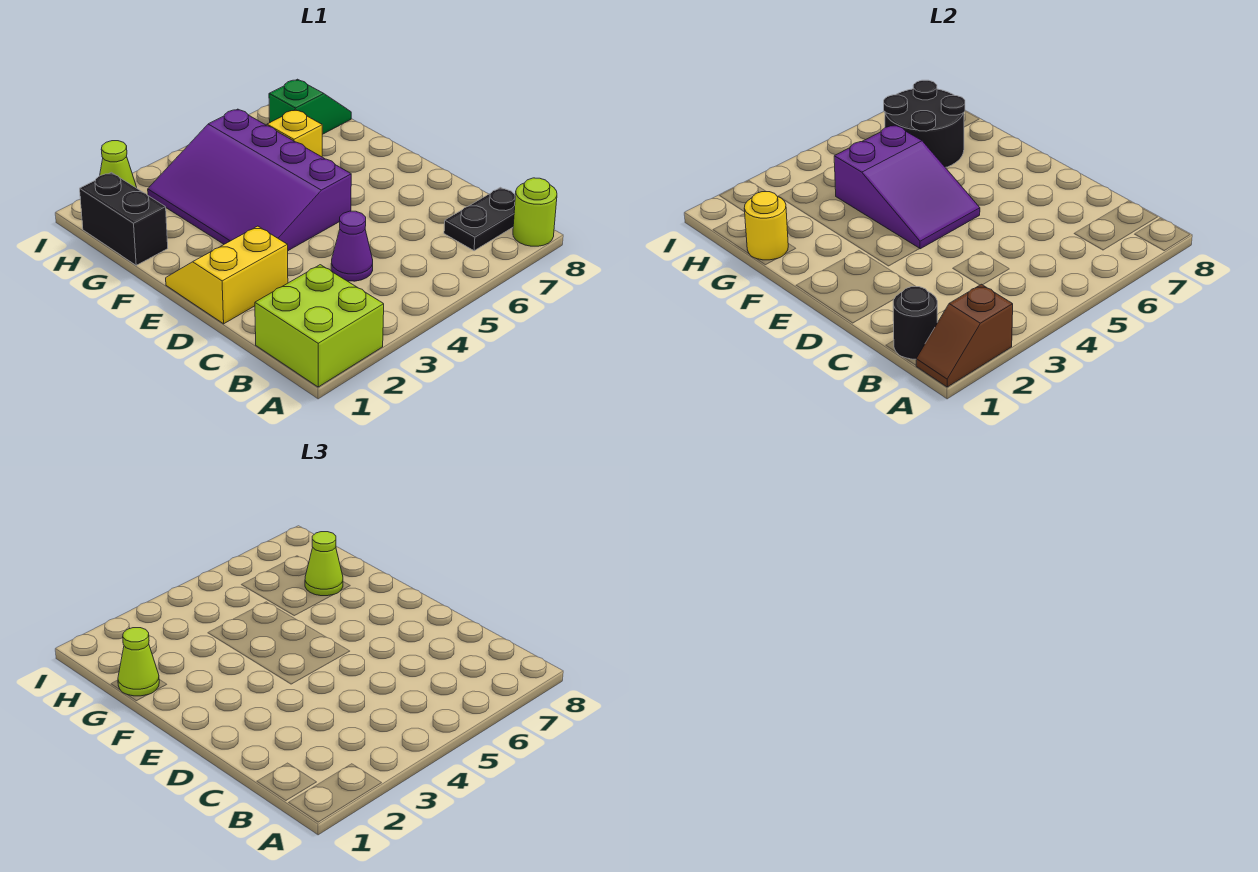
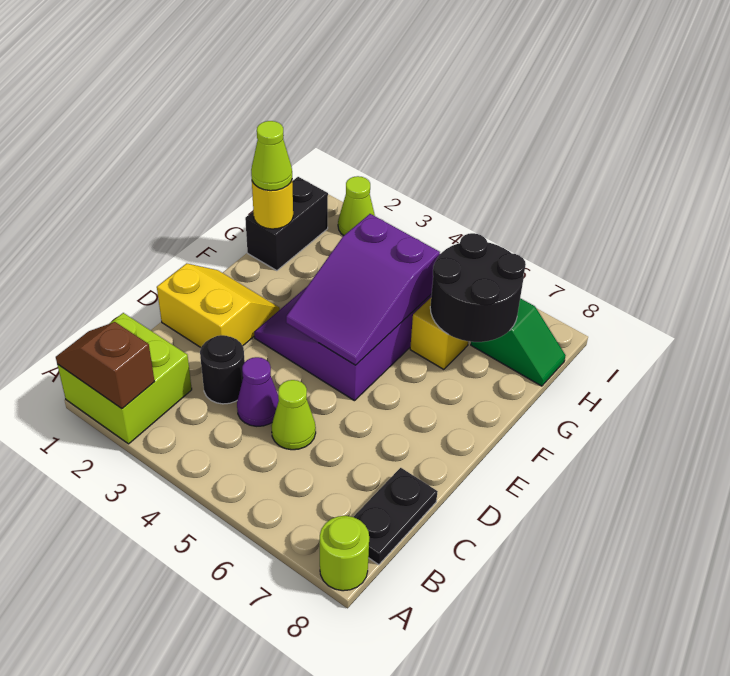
black 1x1 round brick [893,287,937,359] -> black 1x1 round brick moved to [200,335,245,404]
black 1x2 plate [444,187,515,251] -> black 1x2 plate turned to [354,468,438,565]
lime 1x1 cone [305,532,343,596] -> lime 1x1 cone moved to [271,380,316,450]

